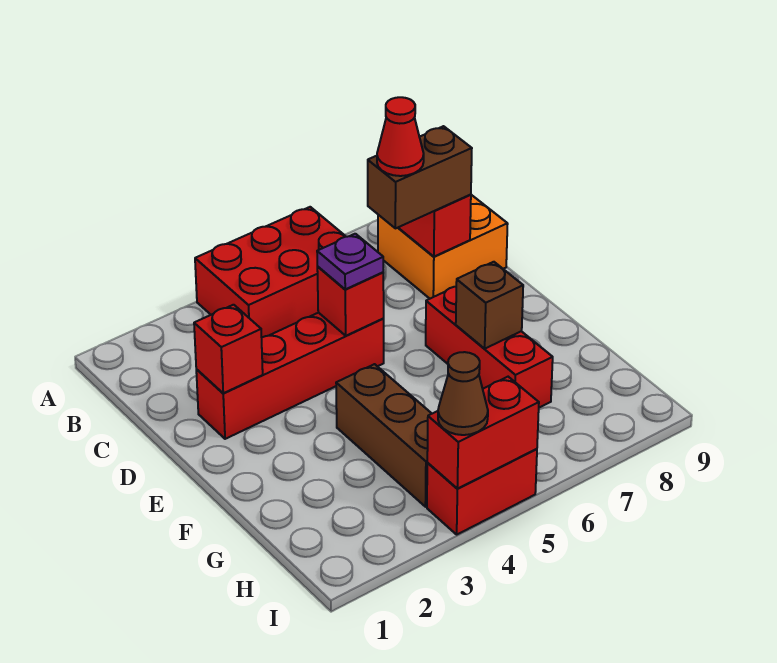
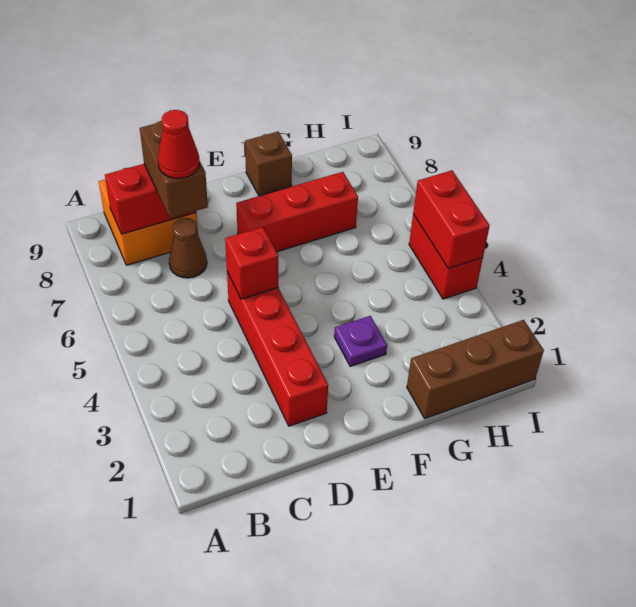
red 2x3 brick [195,207,346,337] -> none
red 1x1 brick [194,305,263,393] -> none
purple 1x1 plate [317,234,383,289] -> purple 1x1 plate moved to [334,316,387,366]
brown 1x3 brick [336,364,432,507] -> brown 1x3 brick moved to [407,320,544,418]
brown 1x1 brick [456,262,523,349] -> brown 1x1 brick moved to [245,132,292,196]
brown 1x1 cone [438,352,488,435] -> brown 1x1 cone moved to [169,218,207,278]

